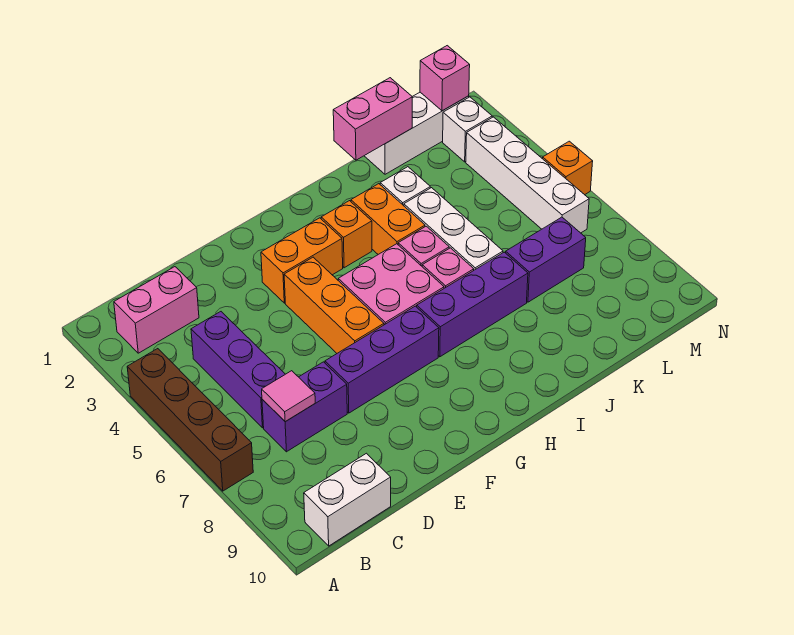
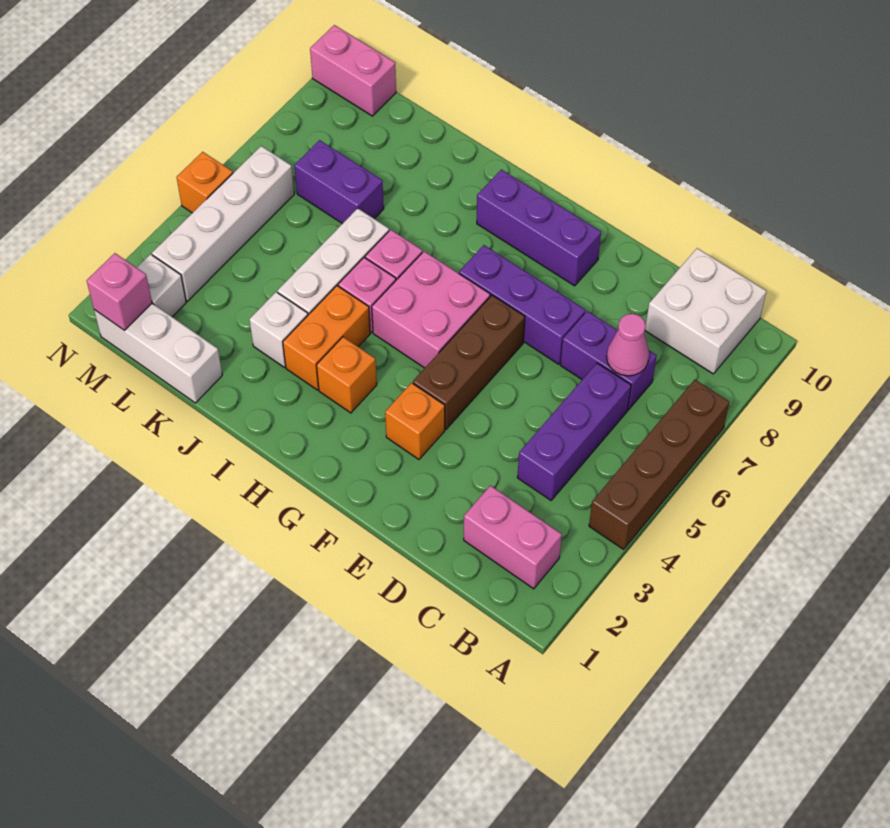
white 1x2 brick [304,453,391,546] -> white 2x2 brick [645,248,766,374]
pink 1x1 tile [262,371,315,422] -> pink 1x1 cone [607,314,649,376]
orange 1x2 brick [261,218,343,303] -> orange 1x1 brick [385,383,445,459]
orange 1x3 brick [284,257,384,353] -> brown 1x3 brick [413,295,525,429]
purple 1x3 brick [417,252,528,357] -> purple 1x3 brick moved to [477,170,601,286]
pink 1x2 brick [333,78,412,160] -> pink 1x2 brick moved to [310,25,396,116]

